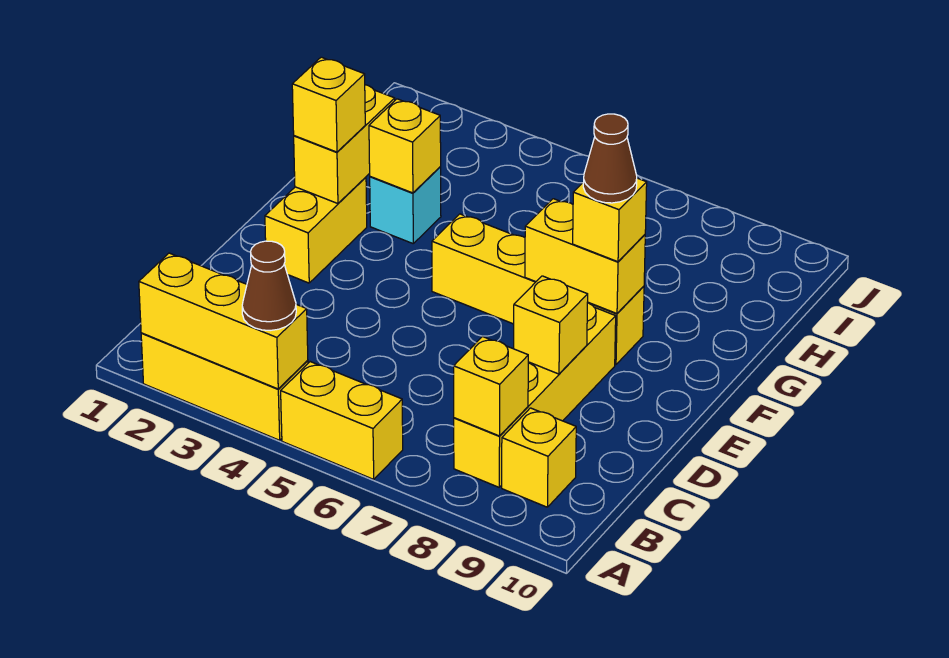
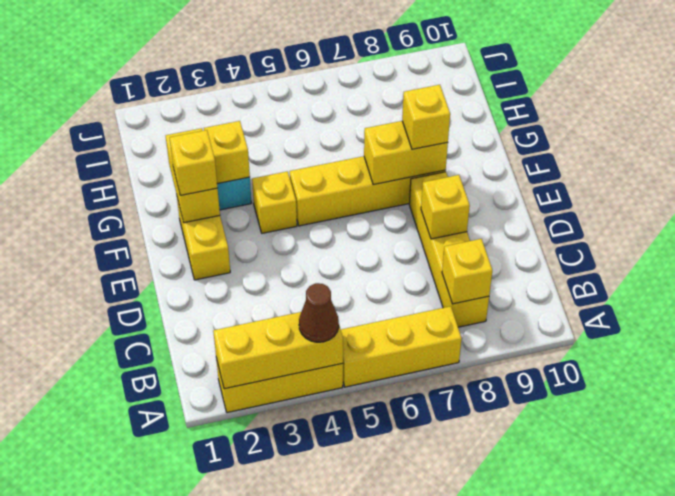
yellow 1x2 brick [281,362,403,479] -> yellow 1x3 brick [341,306,462,387]
yellow 1x1 brick [502,408,576,507] -> yellow 1x1 brick moved to [252,171,297,233]
brown 1x1 cone [583,114,637,203] -> none

